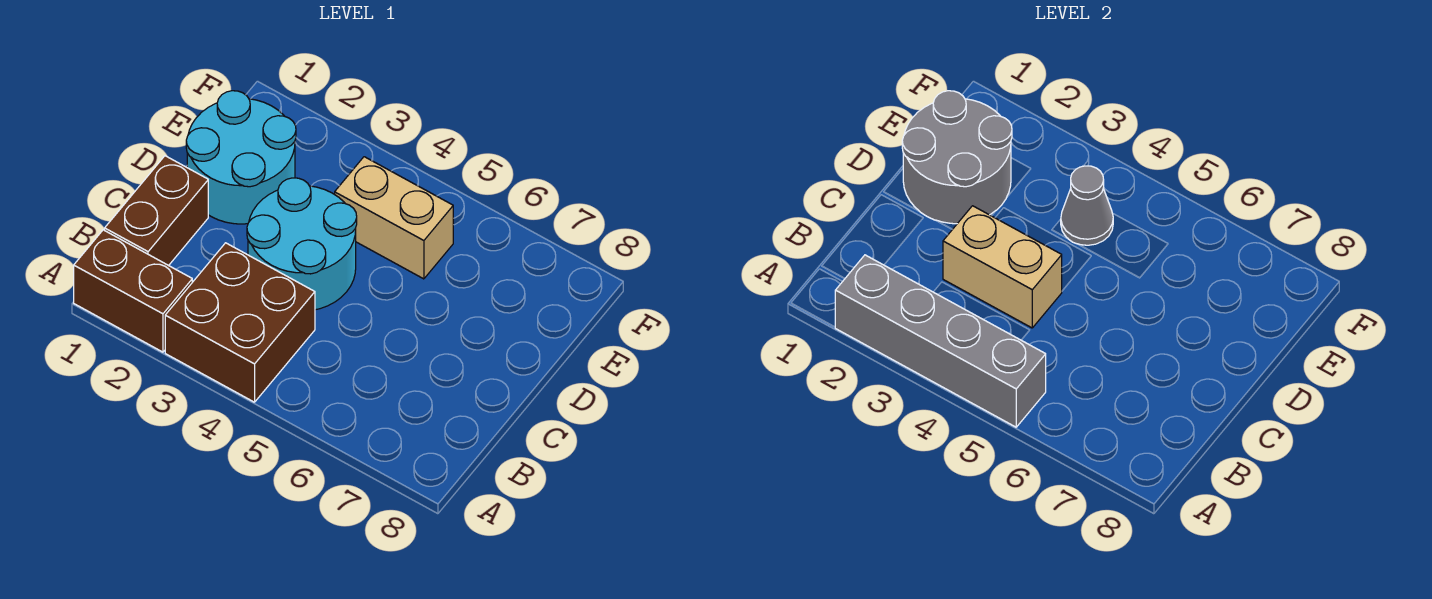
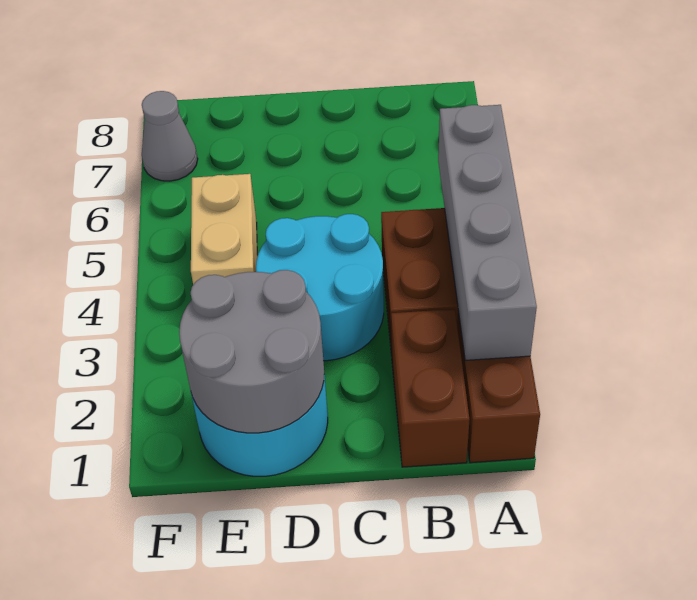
brown 1x2 brick [105,156,208,266] -> brown 1x2 brick turned to [391,309,469,467]
tan 1x2 brick [943,206,1062,328] -> none
grey 1x1 cone [1061,166,1113,245] -> grey 1x1 cone moved to [142,91,198,181]

